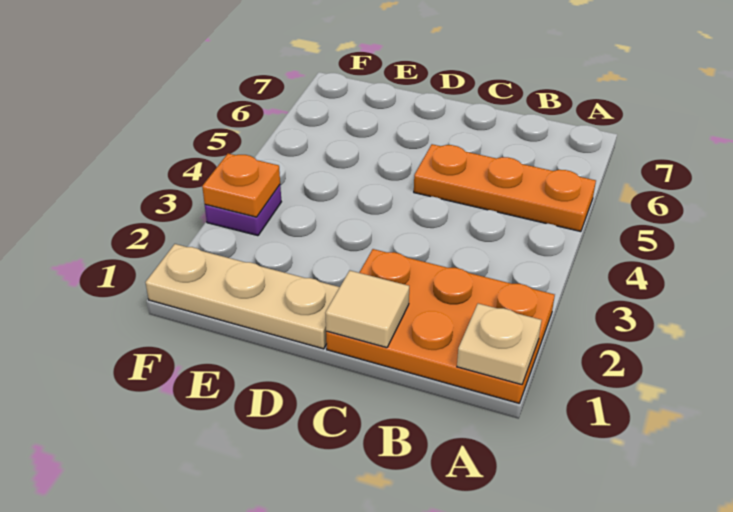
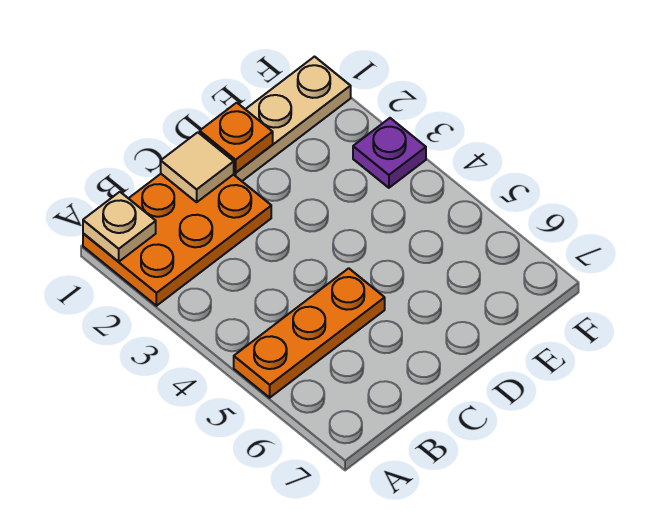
orange 1x1 plate [202,154,280,217] -> orange 1x1 plate moved to [200,103,273,173]

